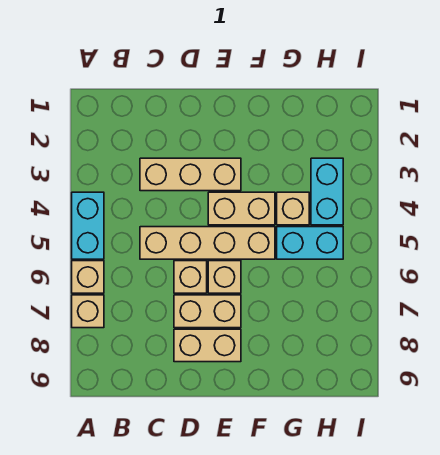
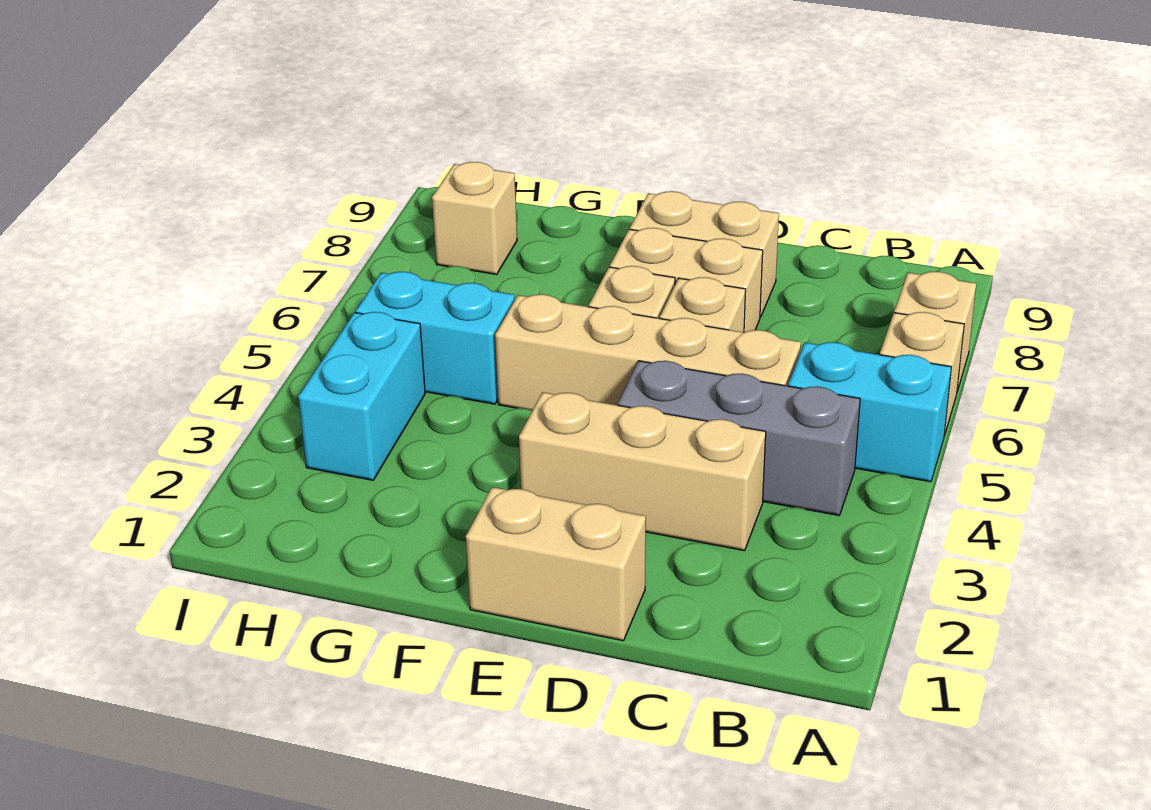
cyan 1x2 brick [72,192,104,259] -> cyan 1x2 brick turned to [788,342,951,482]
none -> grey 1x3 brick [618,361,860,515]
tan 1x2 brick [208,192,275,225] -> tan 1x2 brick moved to [466,487,646,641]
tan 1x1 brick [277,192,309,225] -> tan 1x1 brick moved to [432,162,517,274]

